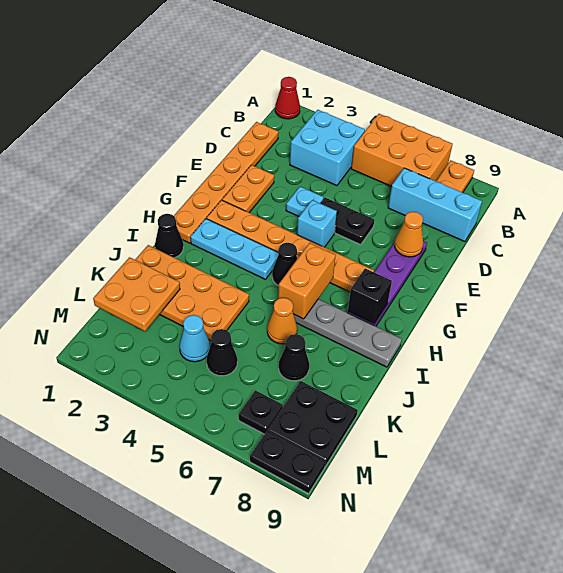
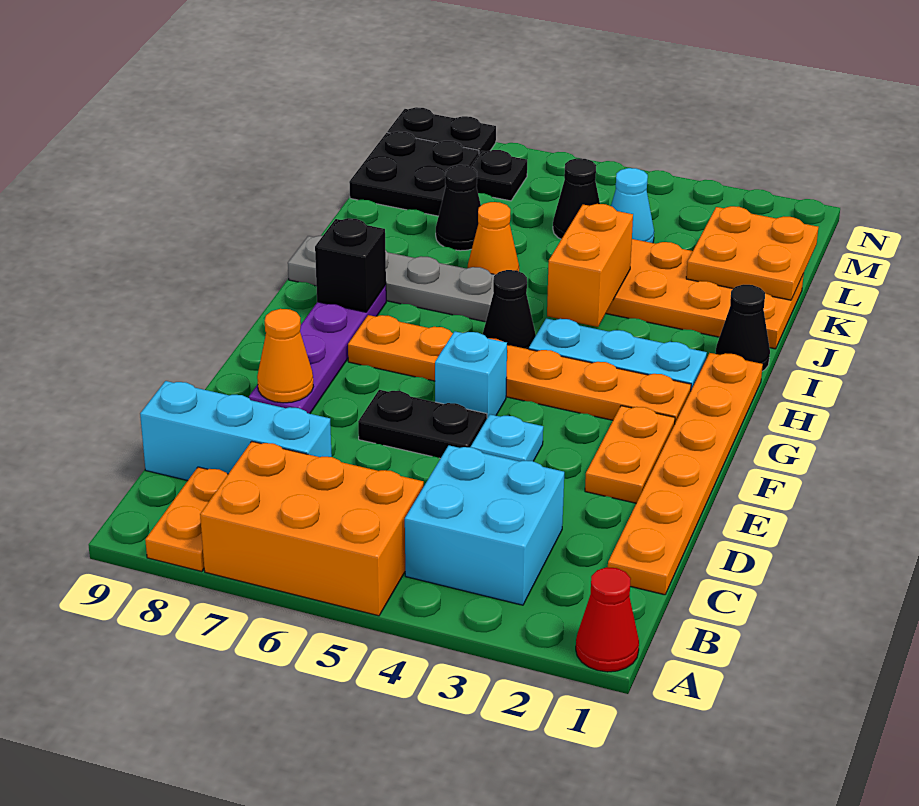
orange 1x2 brick [278,243,336,319] -> orange 1x2 brick moved to [547,204,633,327]

